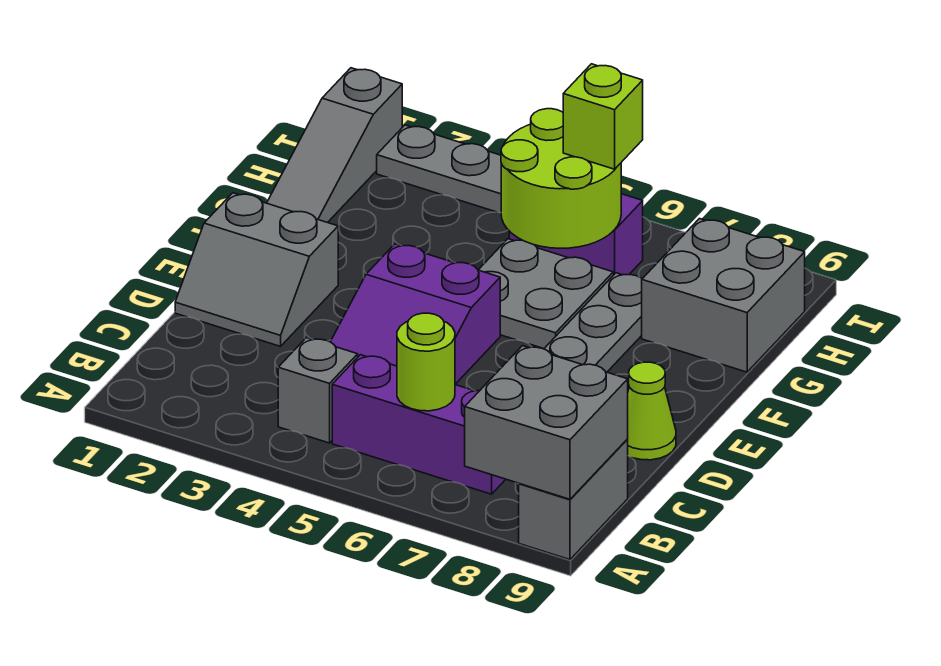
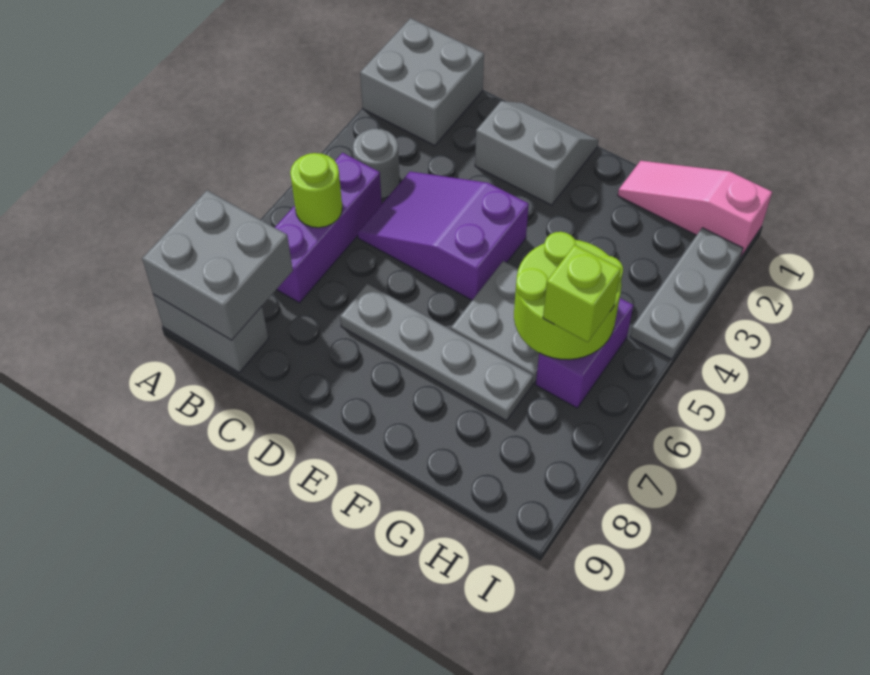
grey 1x1 brick [278,338,358,443] -> grey 1x1 round brick [353,128,400,199]
grey 2x2 slope [175,193,338,346] -> grey 2x2 slope turned to [475,101,598,205]
lime 1x1 cone [628,362,676,460] -> none
grey 1x3 slope [267,68,402,223] -> pink 1x3 slope [618,161,772,256]
grey 2x2 brick [642,219,805,372] -> grey 2x2 brick moved to [360,18,484,146]

